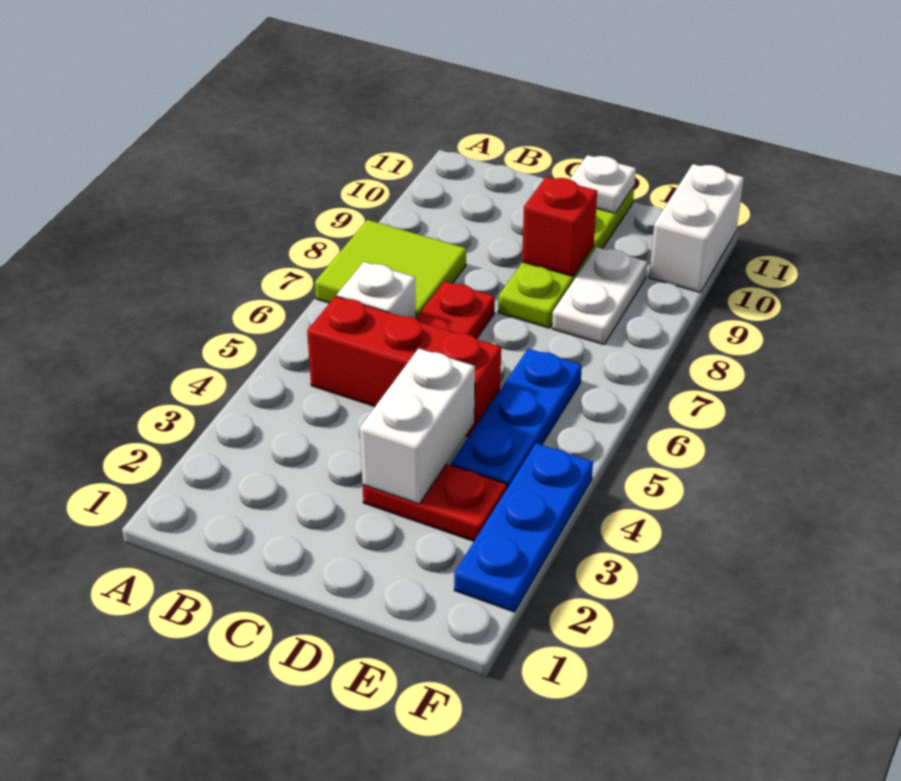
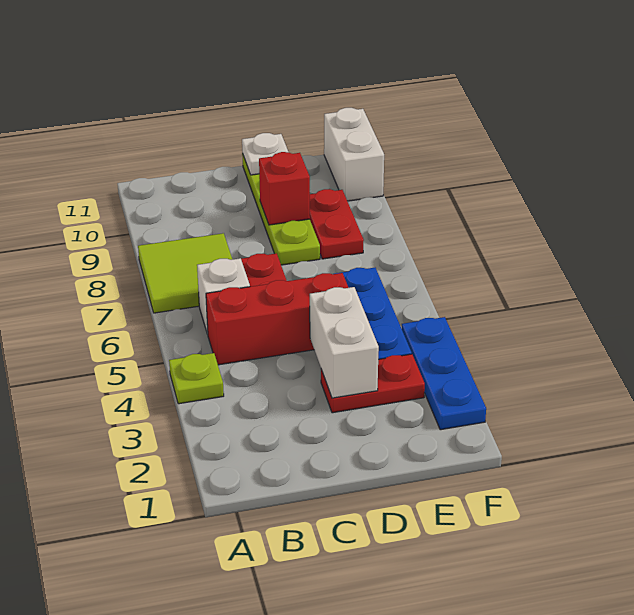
none -> lime 1x1 plate [169,353,224,404]
white 1x2 plate [552,247,647,345] -> red 1x2 plate [310,189,364,259]

